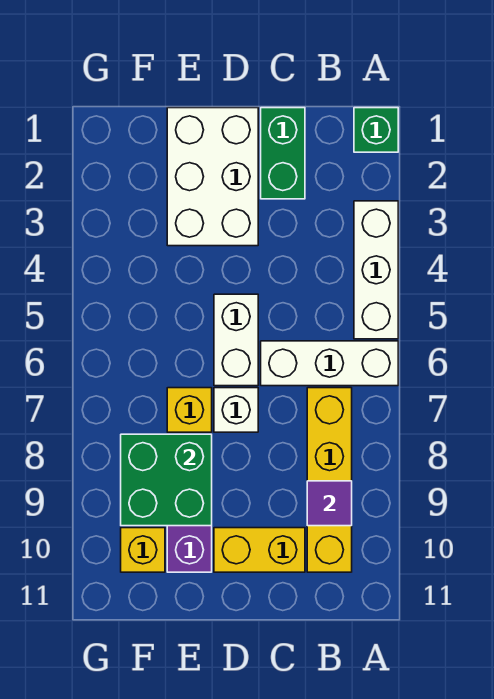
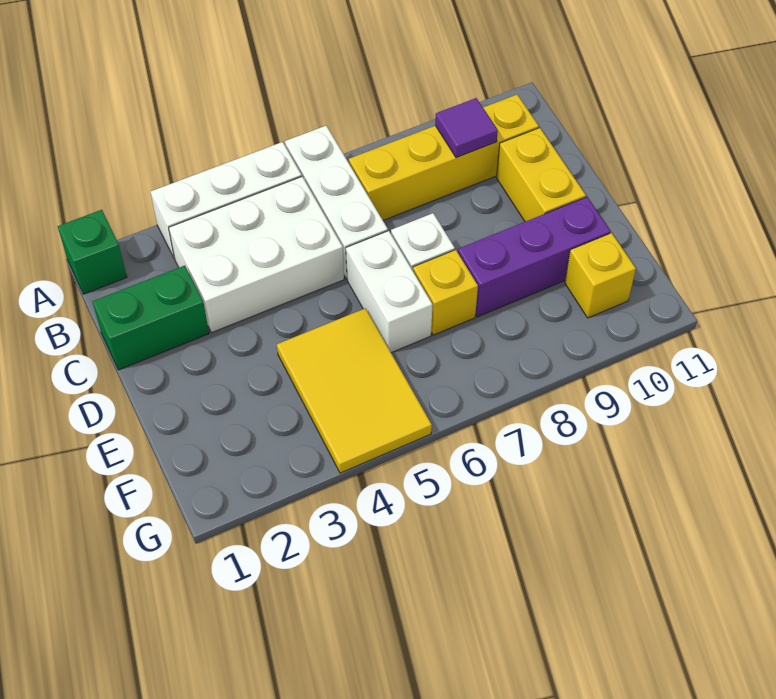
white 2x3 brick [167,108,258,246] -> white 2x3 brick moved to [169,177,344,333]
white 1x2 brick [214,294,258,386] -> white 1x2 brick turned to [346,231,432,353]
none -> yellow 2x3 tile [277,308,432,473]
green 2x2 brick [121,434,212,526] -> none

